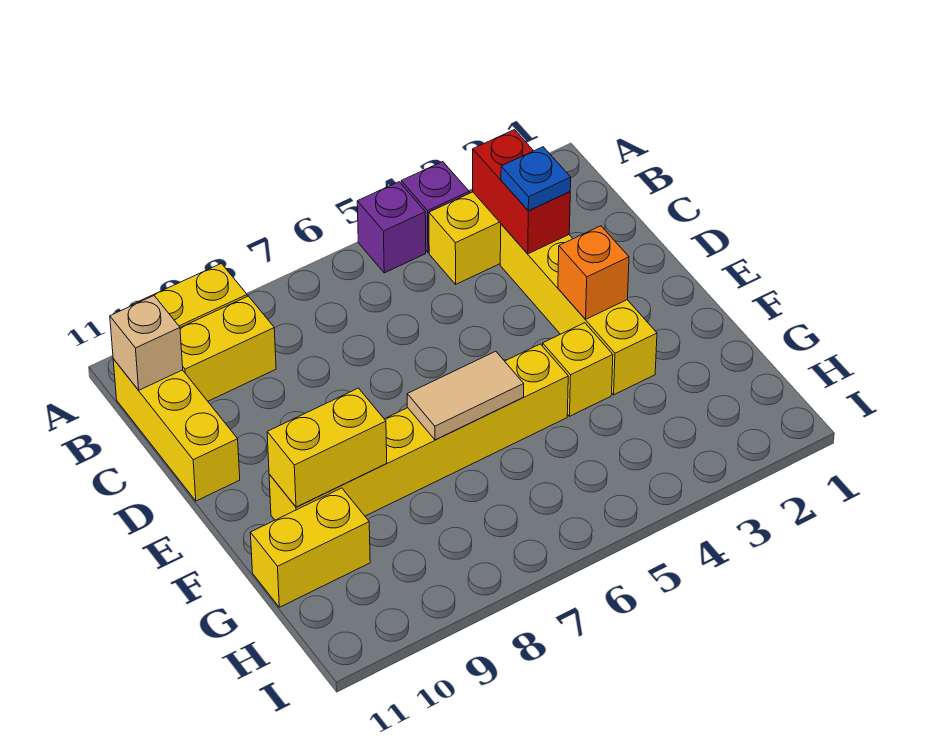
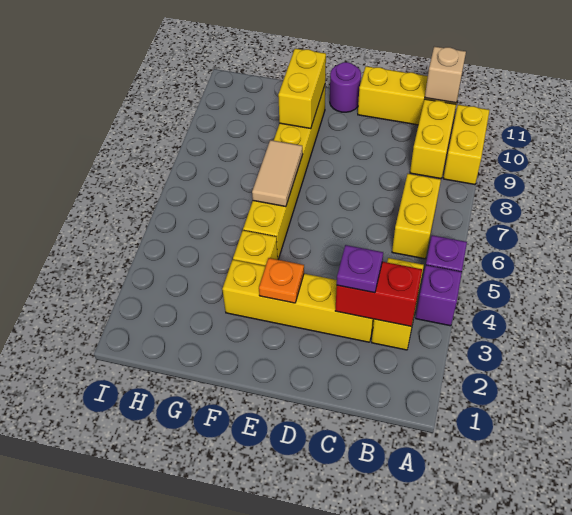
blue 1x1 plate [501,147,571,211] -> purple 1x1 plate [337,245,383,293]
orange 1x1 brick [558,226,629,319] -> orange 1x1 plate [259,258,304,303]
none -> purple 1x1 round brick [330,62,361,112]
yellow 1x2 brick [250,488,370,607] -> yellow 1x2 brick moved to [392,174,441,259]

